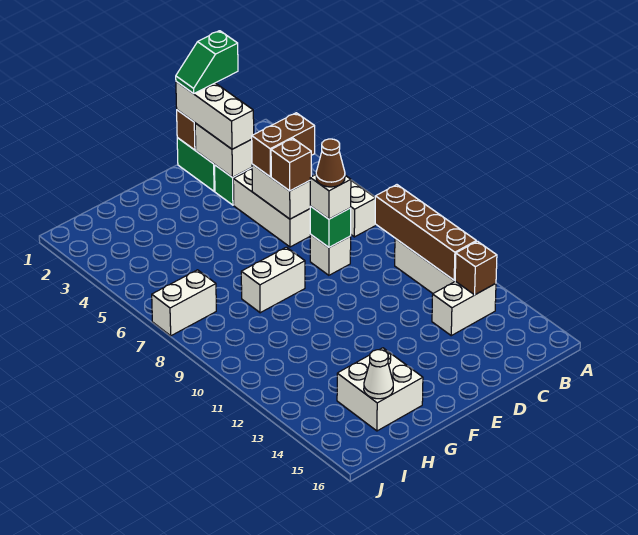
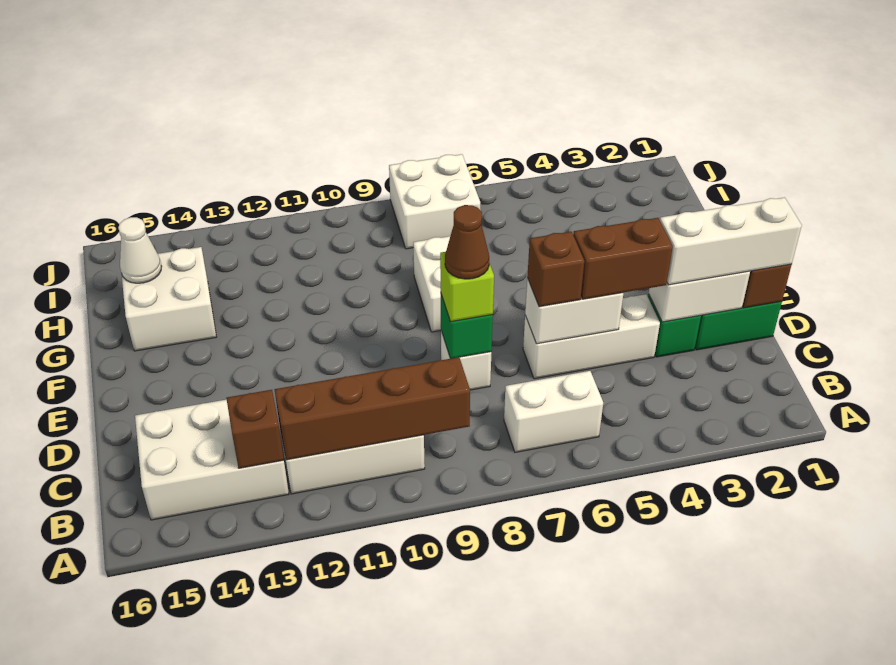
white 1x2 brick [432,281,496,336] -> white 2x3 brick [135,399,289,520]
green 1x2 slope [176,31,238,94] -> none
brown 1x2 brick [251,113,315,177] -> brown 1x2 brick turned to [573,218,673,299]
white 1x1 brick [310,175,351,219] -> lime 1x1 brick [440,252,494,322]
white 1x2 brick [152,270,216,336] -> white 2x2 brick [389,154,480,249]

